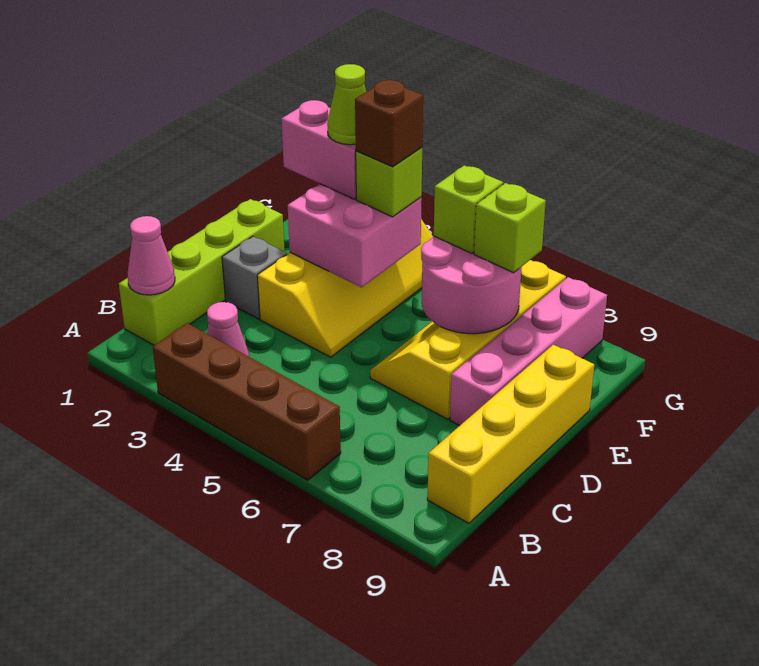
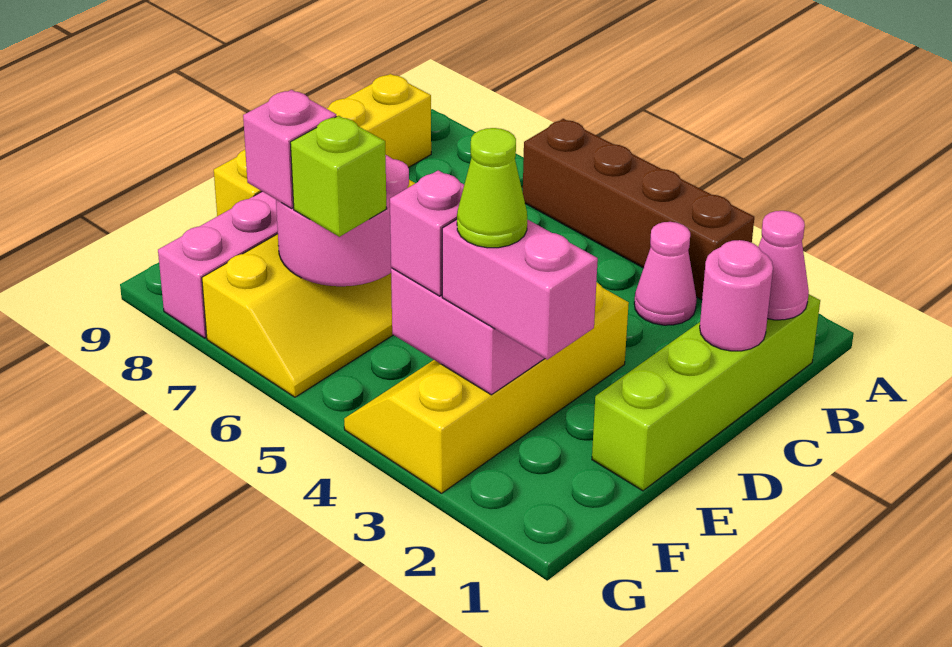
none -> pink 1x1 round brick [700,240,773,351]
grey 1x1 brick [222,236,287,319] -> none
lime 1x1 brick [356,148,422,217] -> pink 1x1 brick [390,170,464,296]
brown 1x1 brick [355,80,423,167] -> none
lime 1x1 brick [474,183,546,273] -> pink 1x1 brick [243,90,337,208]

